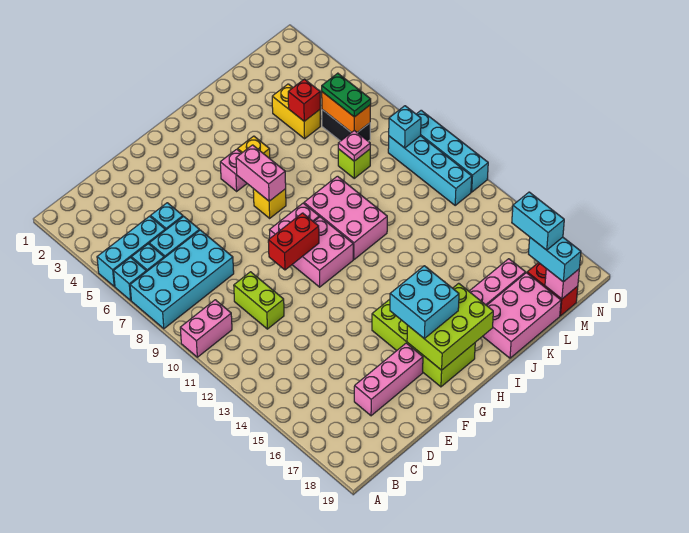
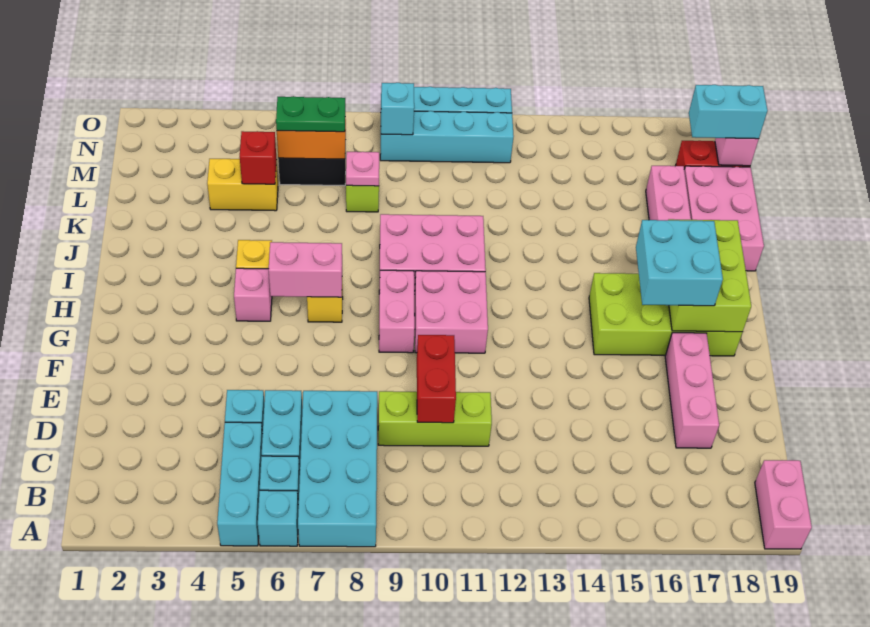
pink 1x2 brick [180,300,232,357] -> pink 1x2 brick moved to [755,460,812,549]
lime 1x2 brick [234,272,284,329] -> lime 1x3 brick [378,391,492,446]
red 1x2 brick [268,213,319,270] -> red 1x2 brick moved to [417,335,456,423]
cyan 1x2 brick [512,192,564,250] -> none

